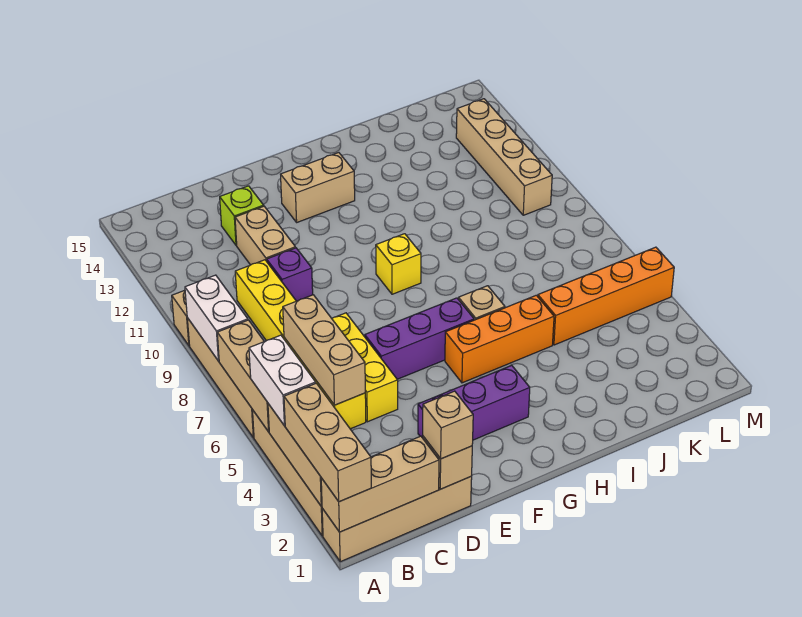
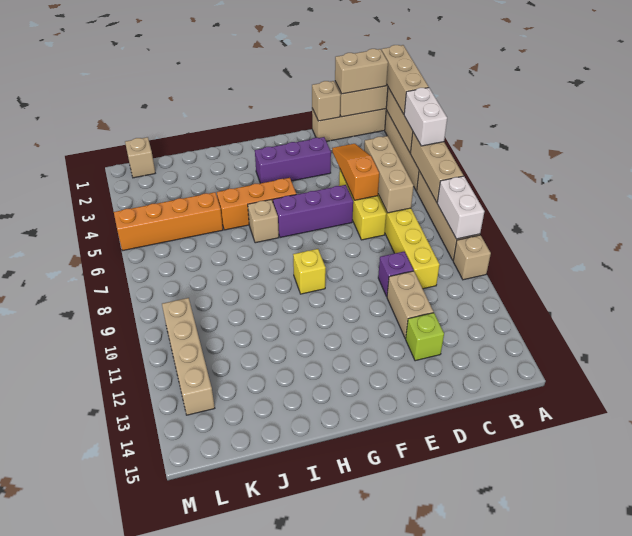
tan 1x1 brick [423,391,473,459] -> tan 1x1 brick moved to [125,137,155,178]
none -> orange 1x3 slope [332,144,379,200]
tan 1x2 brick [281,153,355,222] -> tan 1x2 brick moved to [335,49,388,94]

